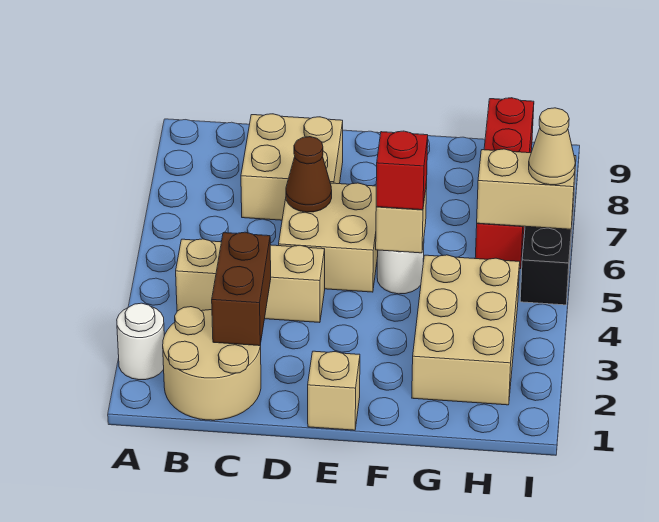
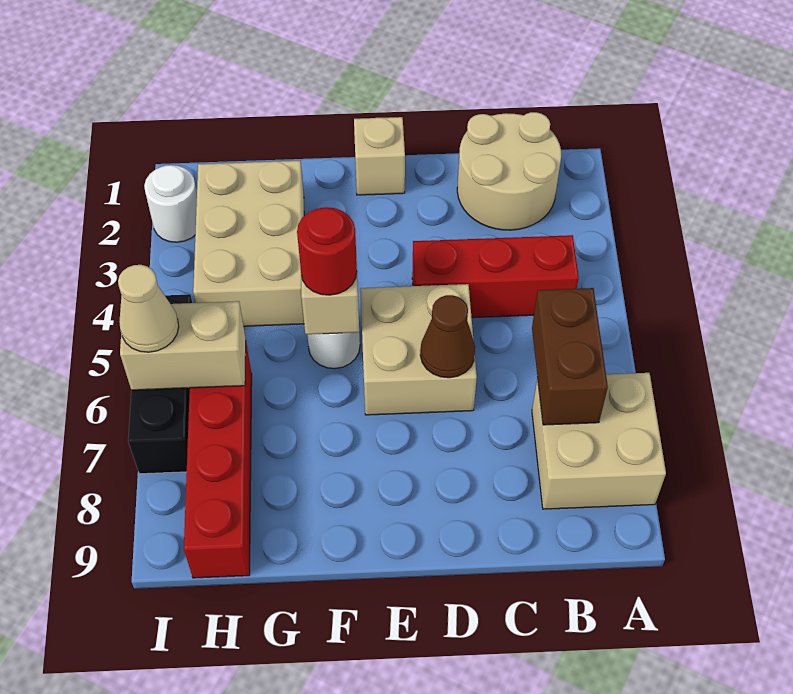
white 1x1 round brick [117,303,164,380] -> white 1x1 round brick moved to [144,165,197,242]
tan 1x3 brick [176,239,325,323] -> red 1x3 brick [412,235,579,318]
brown 1x2 brick [212,232,271,346] -> brown 1x2 brick moved to [532,288,608,425]
tan 2x2 brick [241,114,343,220] -> tan 2x2 brick moved to [532,373,666,509]
red 1x1 brick [376,131,428,210] -> red 1x1 round brick [297,207,357,295]

